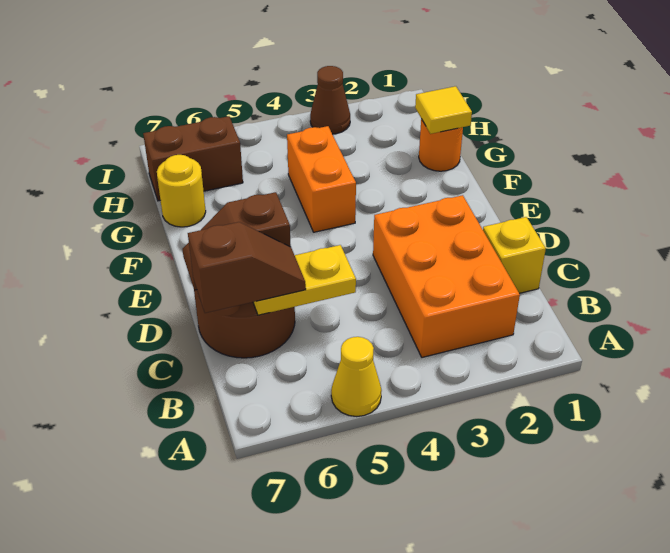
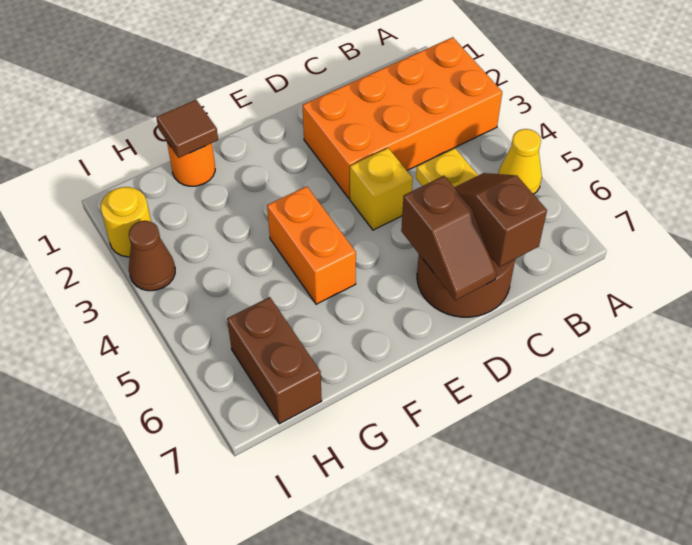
orange 2x3 brick [373,195,520,357] -> orange 2x4 brick [303,37,502,198]
yellow 1x1 brick [483,217,546,293] -> yellow 1x1 brick moved to [350,148,413,230]
orange 1x2 brick [287,126,356,232] -> orange 1x2 brick turned to [267,186,356,304]
yellow 1x1 tile [415,86,472,134] -> brown 1x1 tile [156,100,218,158]
yellow 1x1 round brick [157,155,206,227] -> yellow 1x1 round brick moved to [101,187,151,257]

